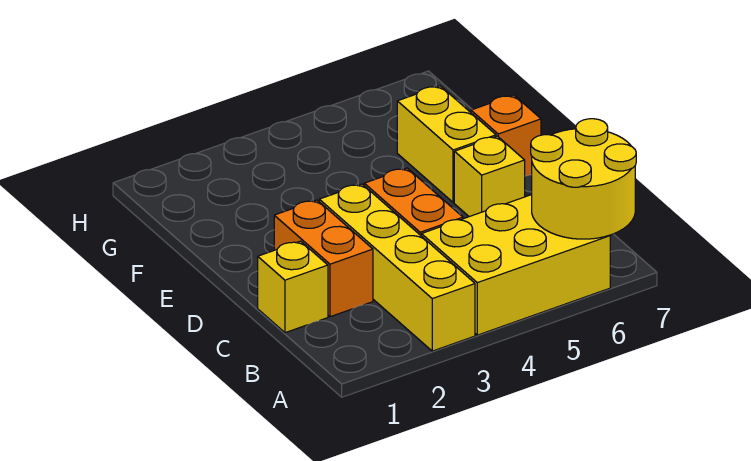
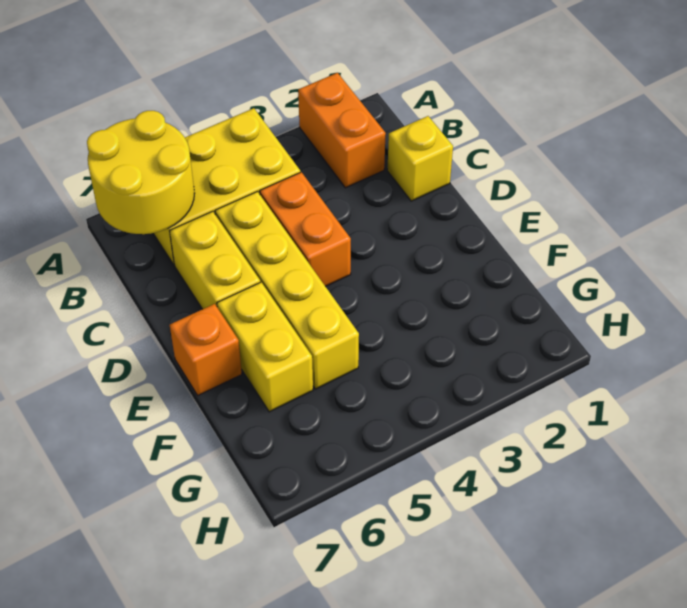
yellow 1x4 brick [319,184,475,351] -> yellow 1x4 brick moved to [215,192,359,389]
orange 1x2 brick [274,200,373,317] -> orange 1x2 brick moved to [298,73,386,188]
yellow 1x1 brick [454,136,525,217] -> yellow 1x2 brick [170,211,260,309]

